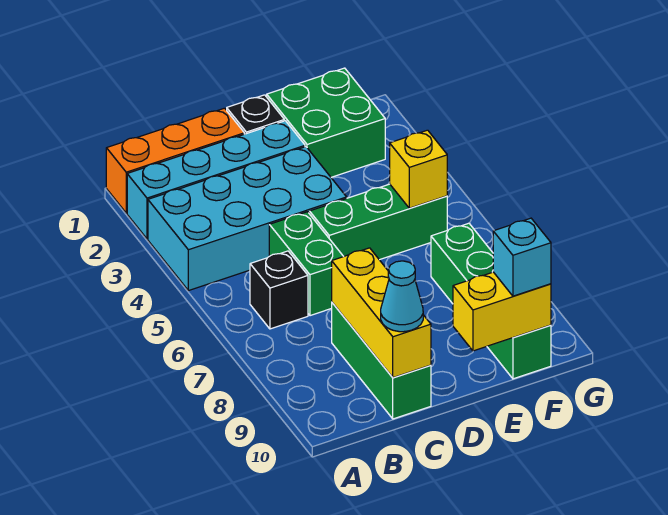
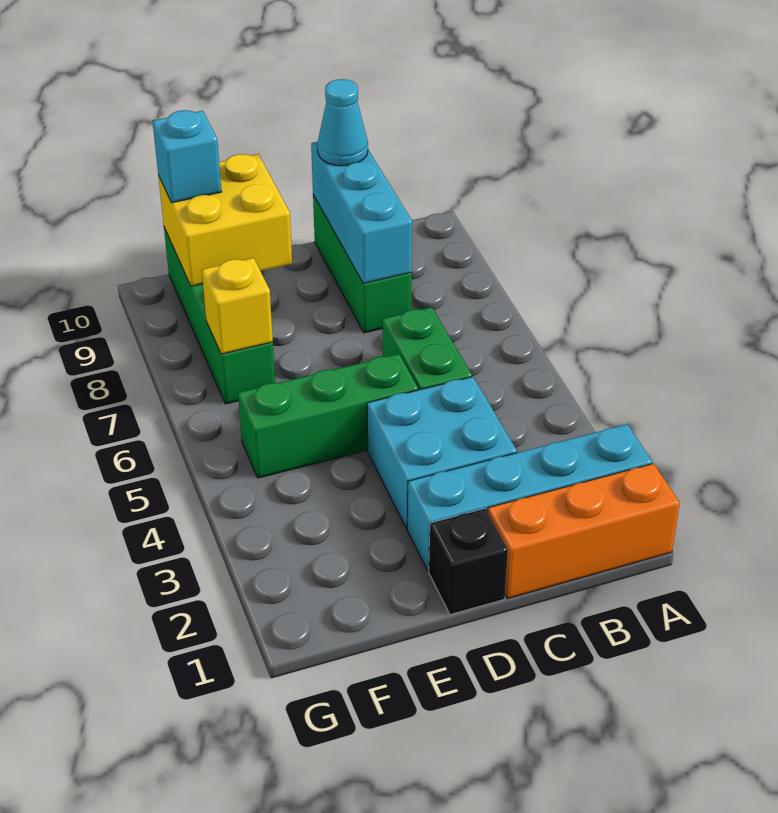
cyan 2x4 brick [148,147,347,291] -> cyan 2x2 brick [367,377,517,529]
black 1x1 brick [250,251,308,329] -> none
yellow 1x3 brick [332,248,431,378] -> cyan 1x3 brick [311,142,412,283]
green 2x2 brick [267,68,385,177] -> none
yellow 1x2 brick [453,272,551,351] -> yellow 2x2 brick [158,154,292,286]
yellow 1x1 brick [390,130,447,208] -> yellow 1x1 brick moved to [202,258,273,354]

